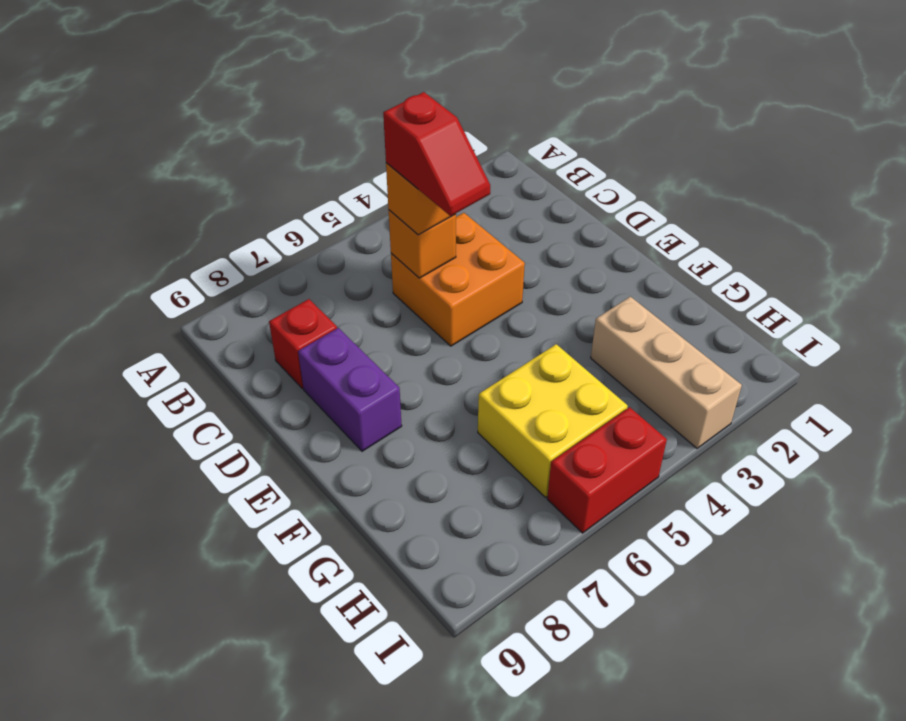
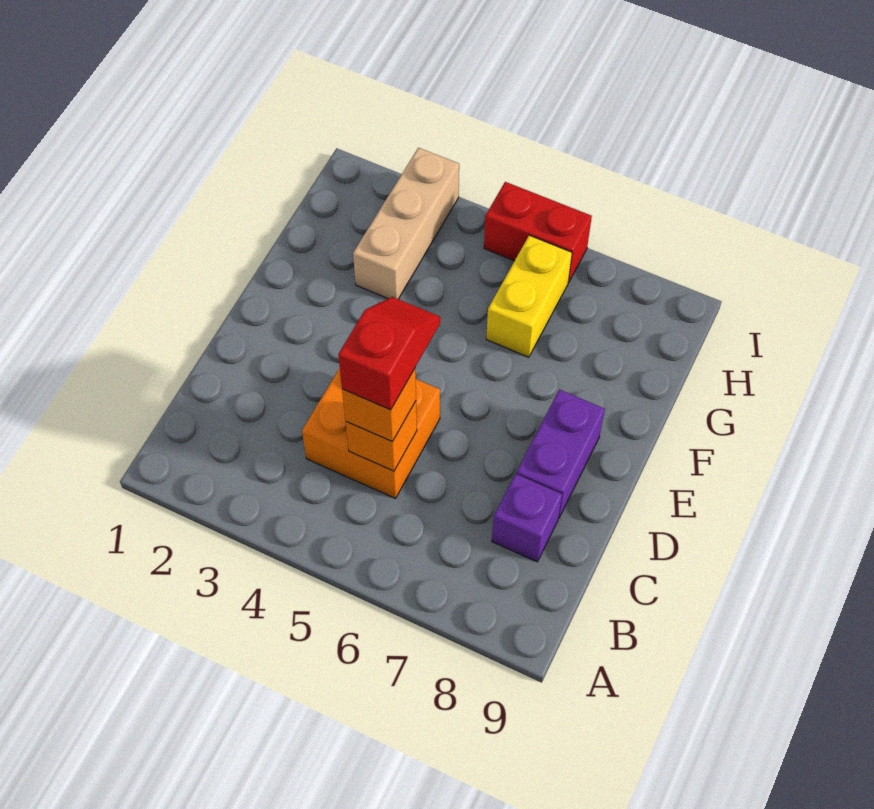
red 1x1 brick [269,299,337,389] -> purple 1x1 brick [492,474,562,562]
yellow 2x2 brick [478,344,628,497] -> yellow 1x2 brick [486,235,572,357]

